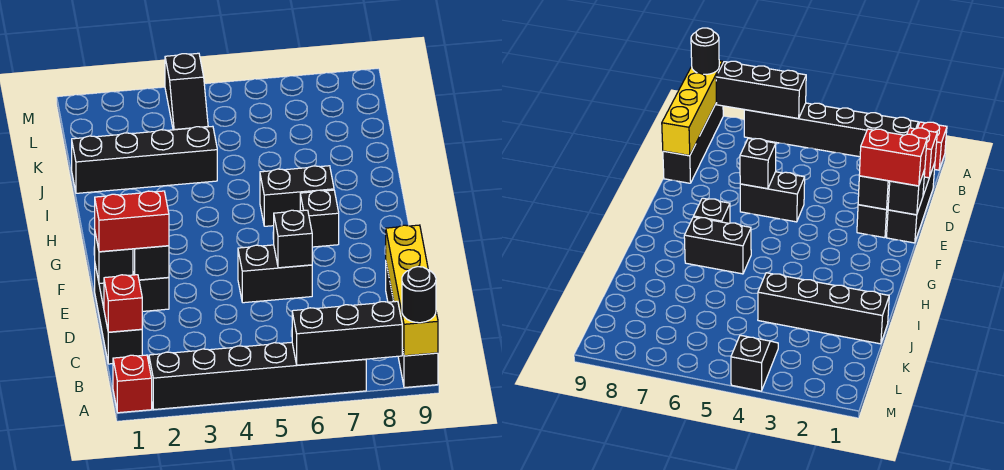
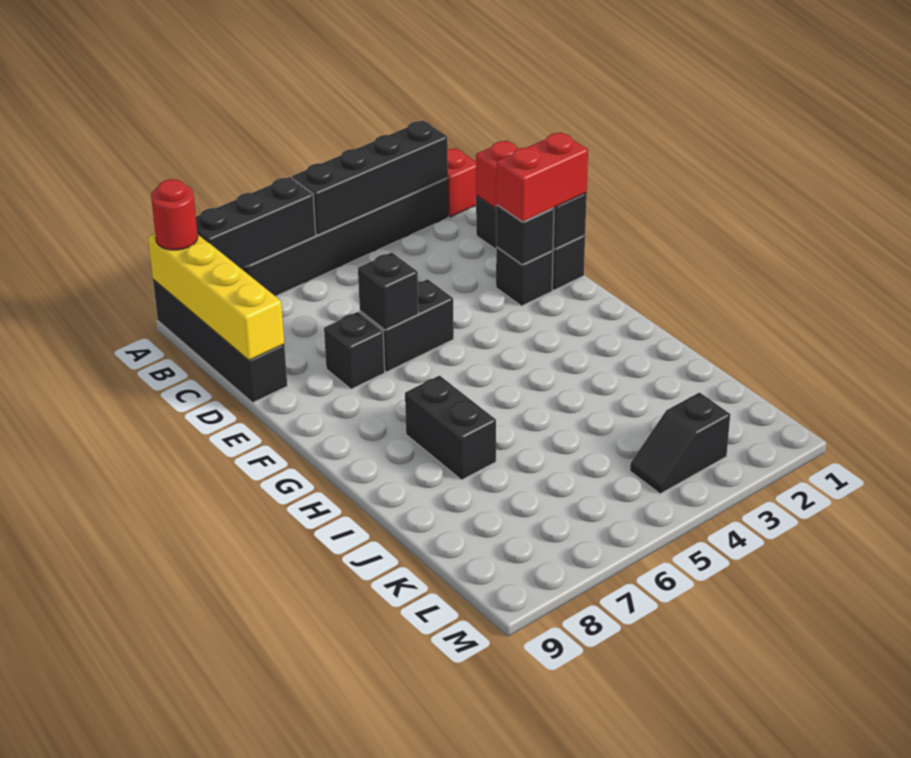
black 1x1 round brick [402,267,436,323] -> red 1x1 round brick [151,179,198,250]
black 1x1 brick [300,190,339,247] -> black 1x1 brick moved to [324,312,385,389]
black 1x2 brick [260,166,334,226] -> black 1x2 brick turned to [405,376,496,480]
black 1x4 brick [72,126,217,193] -> black 1x4 brick moved to [292,121,448,235]
black 1x2 slope [165,53,208,130] -> black 1x2 slope turned to [630,392,730,494]

